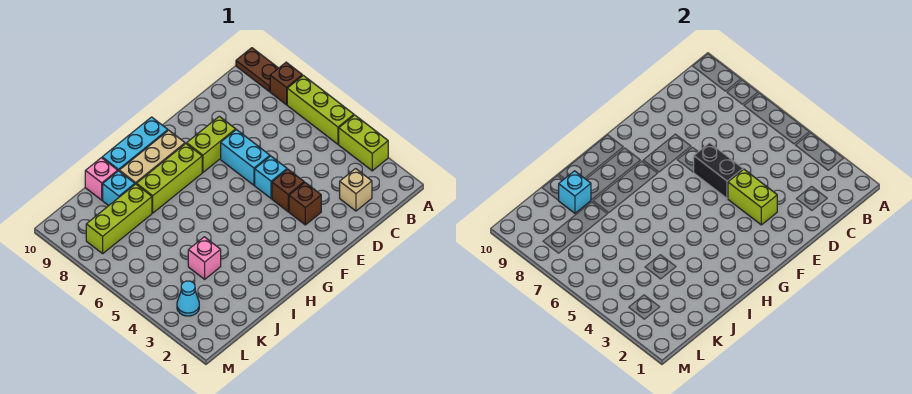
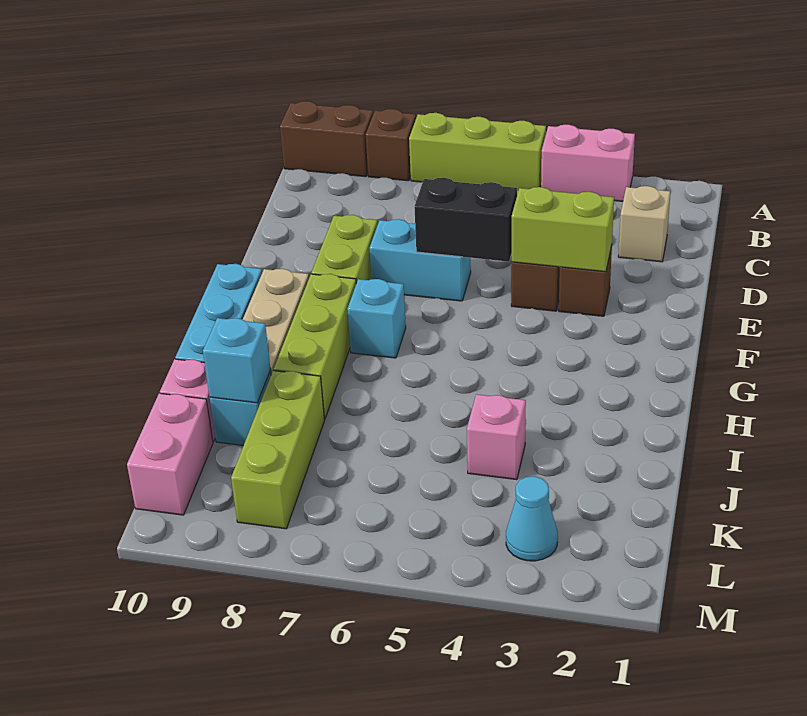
lime 1x2 brick [339,115,388,171] -> pink 1x2 brick [541,125,635,201]
brown 1x2 plate [236,48,278,91] -> brown 1x2 brick [280,101,373,177]
cyan 1x1 brick [255,156,287,198] -> cyan 1x1 brick moved to [347,279,406,358]
none -> pink 1x2 brick [127,393,213,515]

